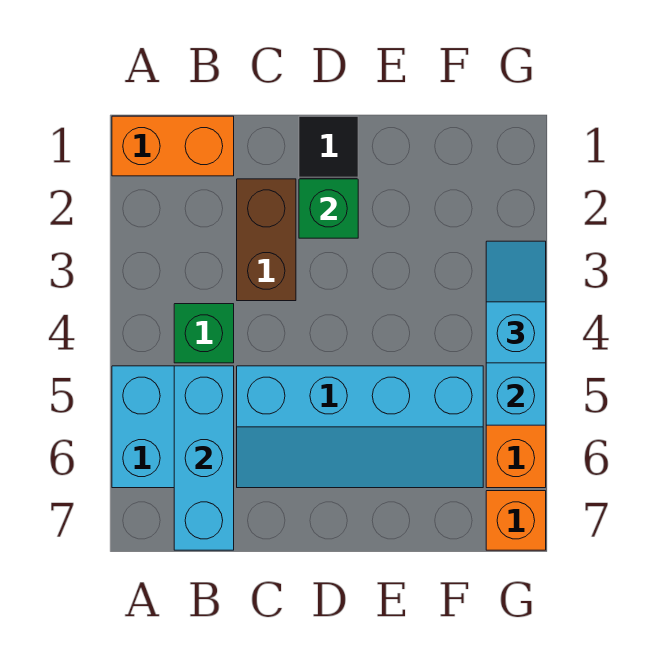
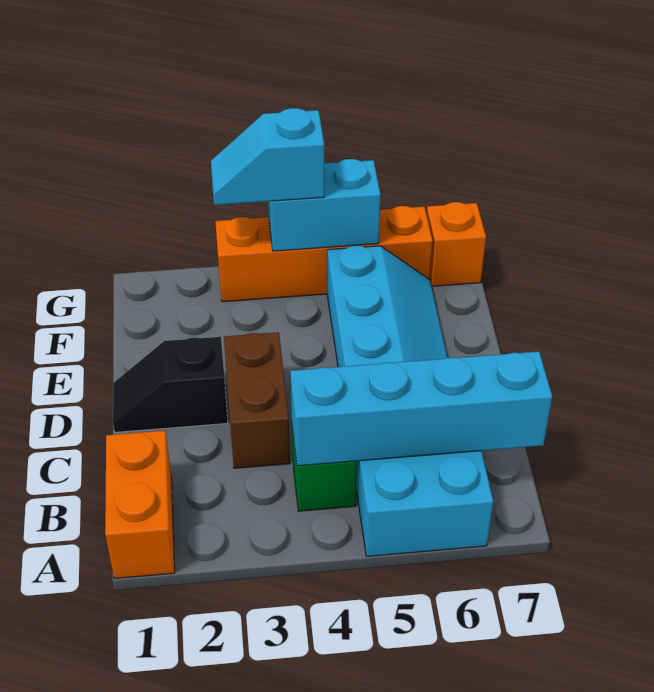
cyan 1x3 brick [174,366,234,550] -> cyan 1x4 brick [290,352,552,466]
brown 1x2 brick [237,179,296,301] -> brown 1x2 brick turned to [224,332,290,468]
green 1x1 brick [299,179,358,238] -> none

